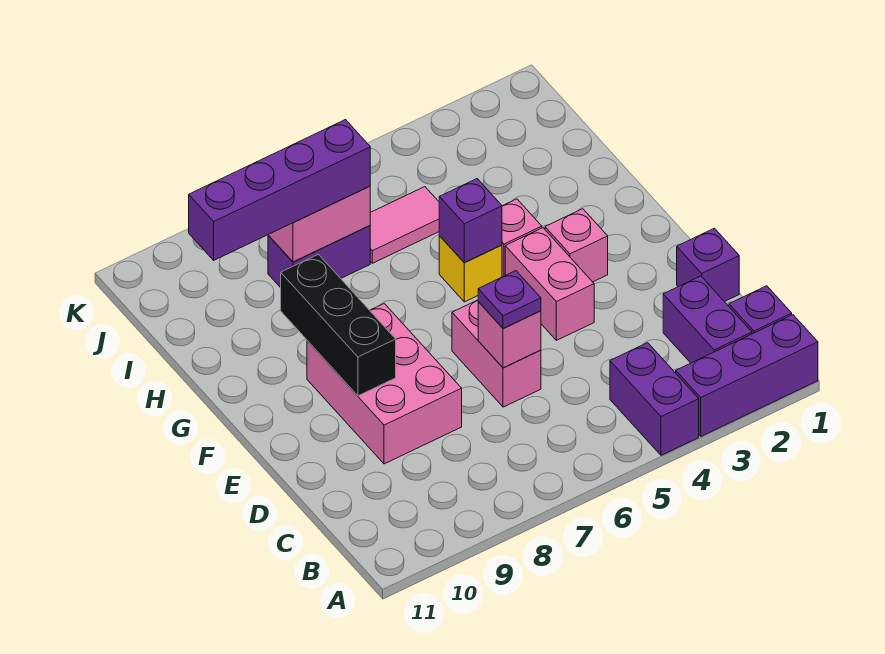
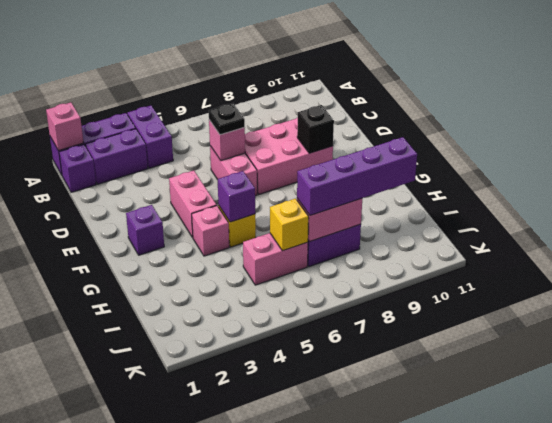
purple 1x2 brick [663,276,752,363] -> purple 1x2 brick turned to [85,129,148,184]
purple 1x1 brick [677,228,739,302] -> purple 1x1 brick moved to [126,205,164,255]
purple 1x1 plate [478,271,541,328] -> black 1x1 plate [209,103,245,135]
pink 2x3 brick [307,304,462,464] -> pink 2x3 brick turned to [245,118,333,194]
black 1x3 brick [281,254,396,396] -> black 1x1 brick [297,105,334,153]
pink 1x1 brick [545,209,608,282] -> pink 1x1 brick moved to [46,102,84,151]
pink 1x2 tile [370,187,439,263] -> pink 1x2 brick [243,233,308,285]
none -> yellow 1x1 brick [270,199,309,251]

